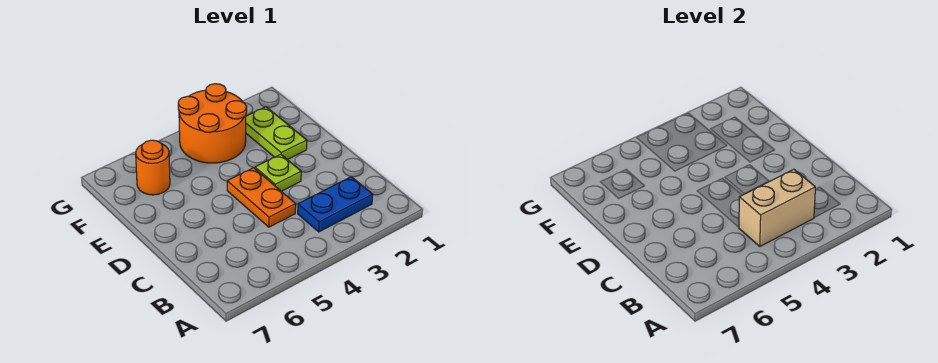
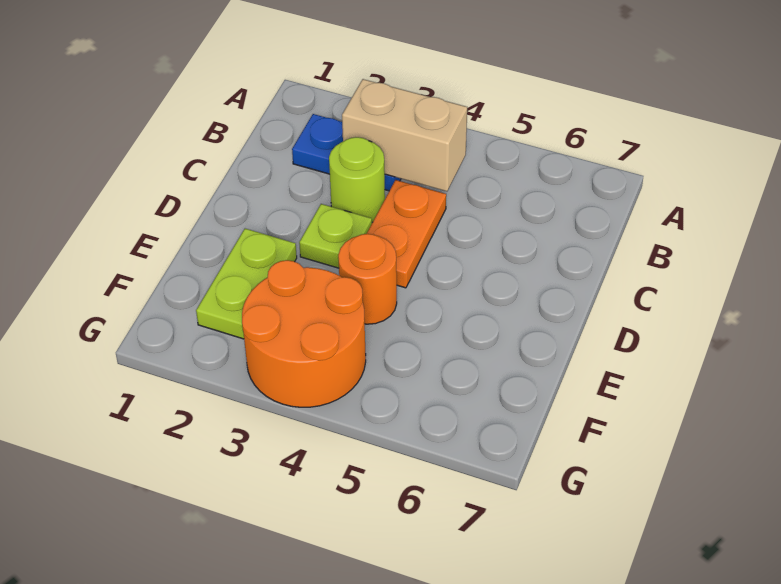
none -> lime 1x1 round brick [329,137,385,222]
orange 1x1 round brick [136,140,170,195] -> orange 1x1 round brick moved to [338,234,397,324]

